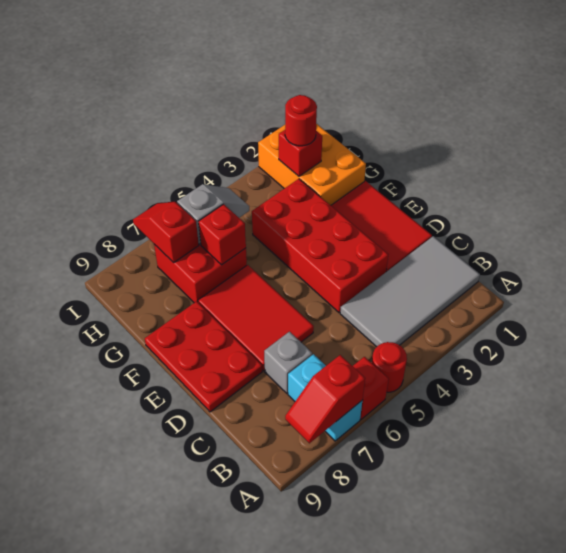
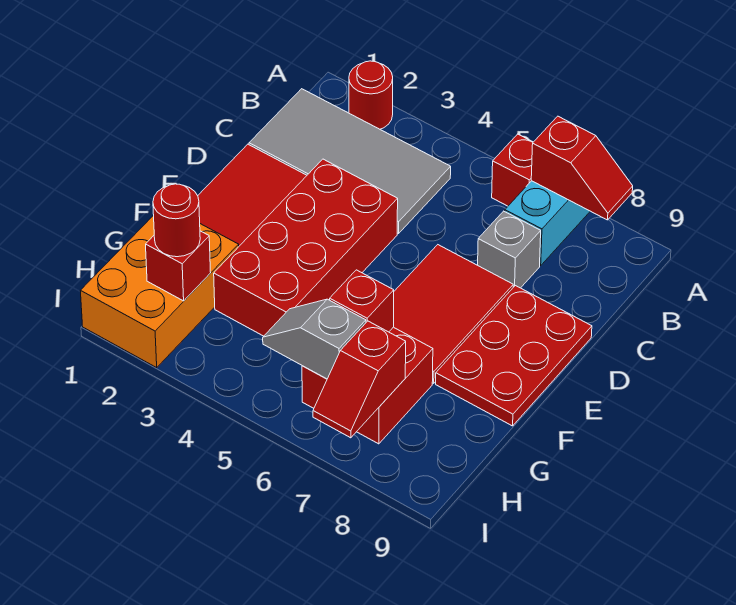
red 1x1 round brick [372,342,407,392] -> red 1x1 round brick moved to [349,61,393,129]

